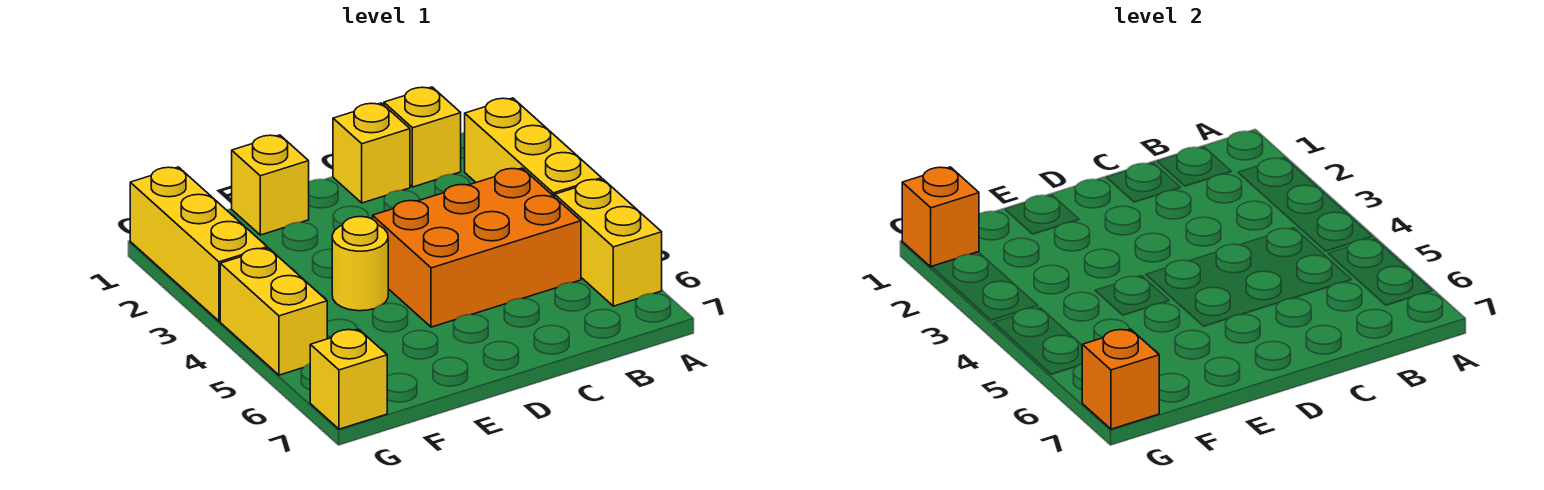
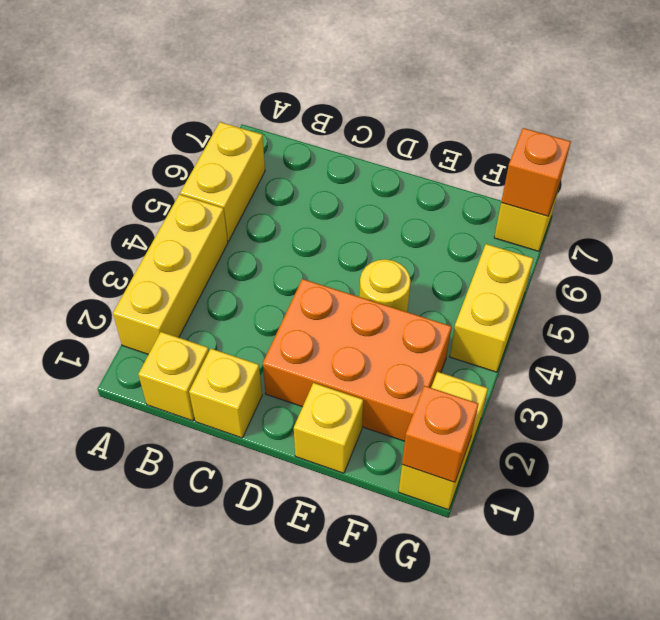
orange 2x3 brick [373,168,581,327] -> orange 2x3 brick moved to [263,279,452,441]
yellow 1x3 brick [130,167,267,321] -> yellow 1x2 brick [399,372,488,510]

